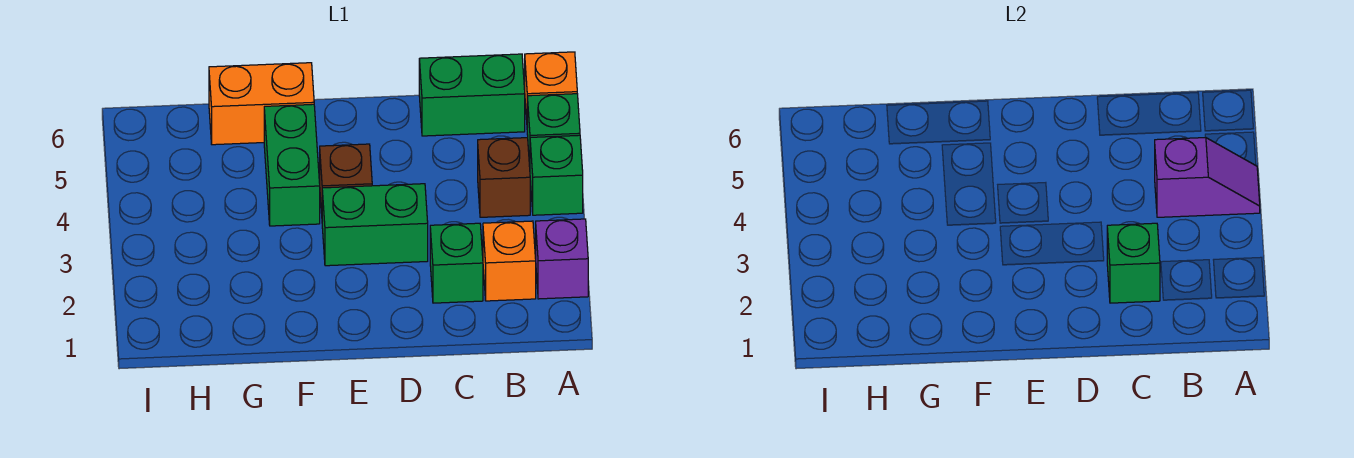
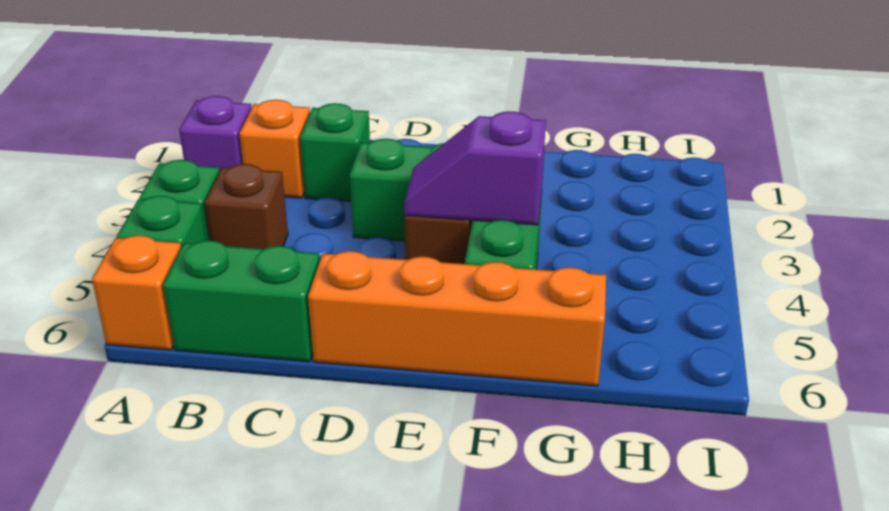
purple 1x2 slope [1155,138,1260,217] -> purple 1x2 slope moved to [404,111,546,225]
green 1x1 brick [1107,223,1160,303] -> none
orange 1x2 brick [209,63,314,145] -> orange 1x4 brick [308,251,606,386]

